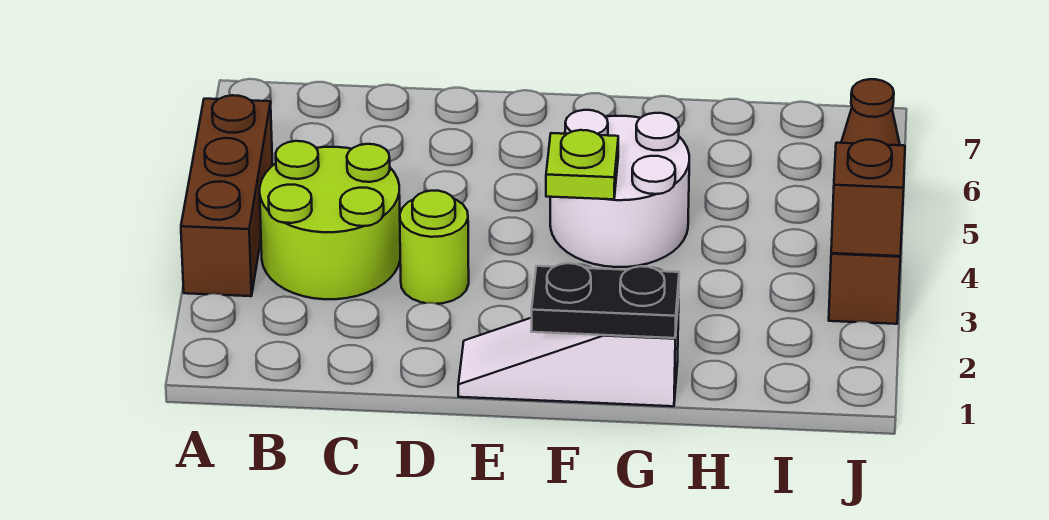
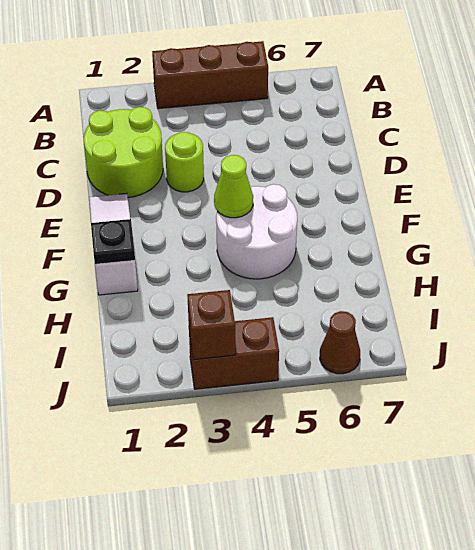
lime 2x2 round brick [260,141,400,299] -> lime 2x2 round brick moved to [84,107,163,198]
black 1x2 plate [531,263,679,338] -> black 1x1 plate [91,219,135,264]
lime 1x1 plate [546,130,618,199] -> lime 1x1 cone [214,155,253,218]

